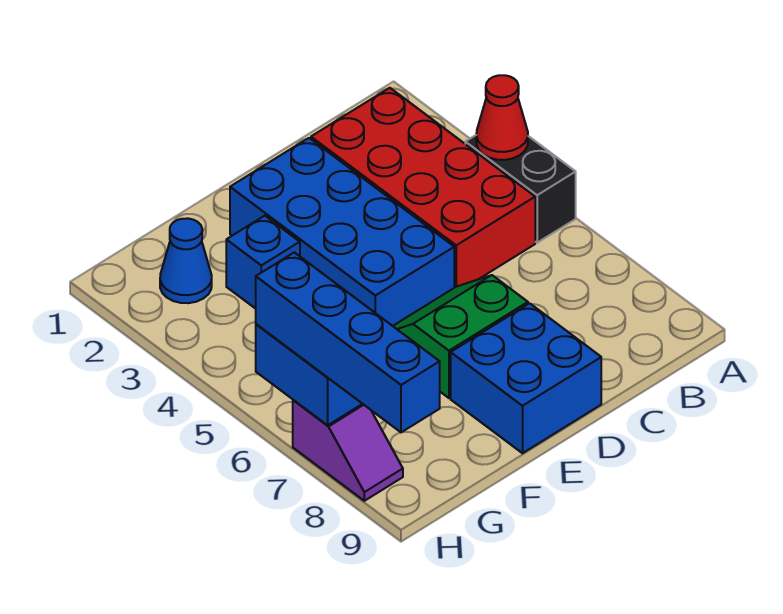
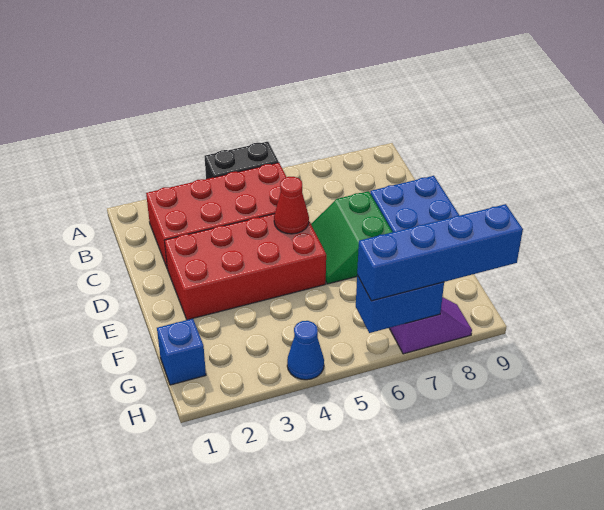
red 1x1 cone [476,75,528,160] -> red 1x1 cone moved to [274,177,309,234]
blue 2x4 brick [230,138,454,326] -> red 2x4 brick [164,214,326,320]
blue 1x1 brick [226,216,300,309] -> blue 1x1 brick moved to [157,319,206,385]
blue 1x1 cone [160,218,212,303] -> blue 1x1 cone moved to [287,321,324,380]

